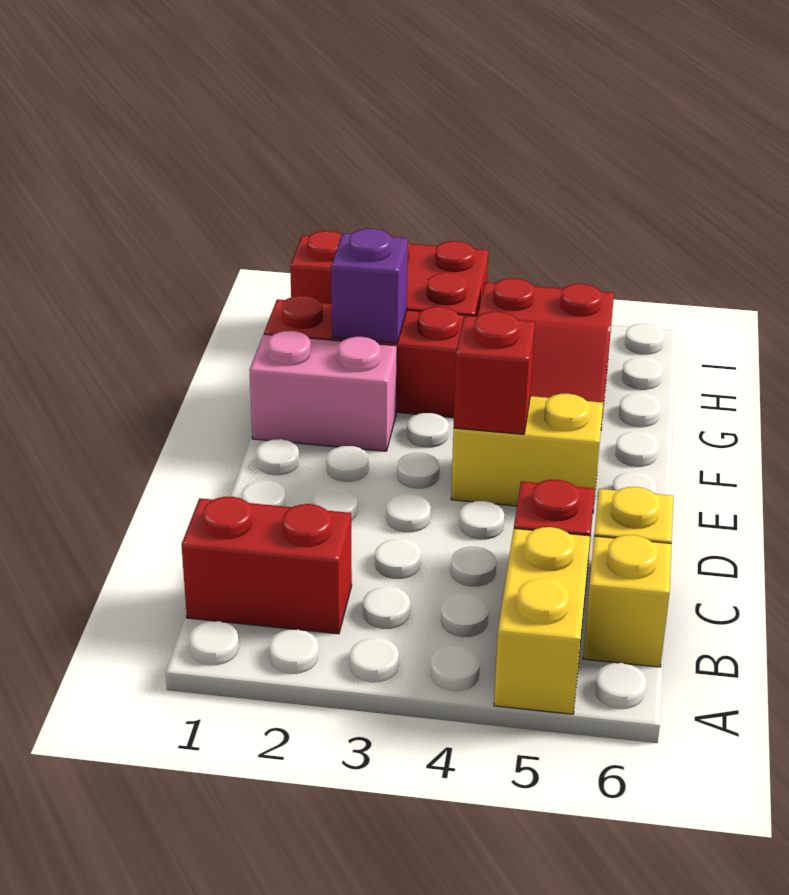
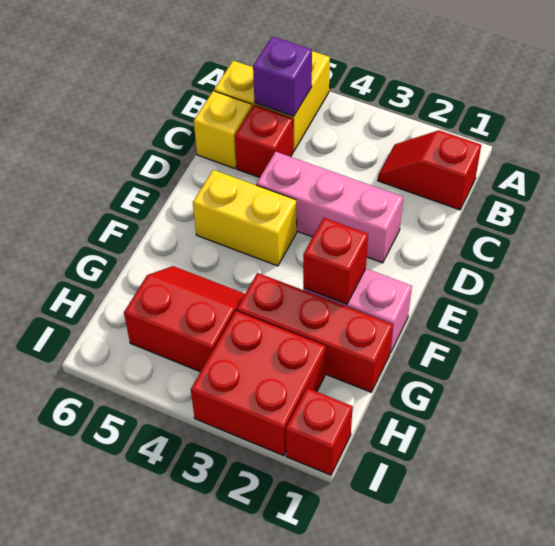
red 1x2 brick [181,497,352,634] -> red 1x2 slope [378,130,481,210]
none -> pink 1x3 brick [256,152,403,263]
red 1x1 brick [453,312,535,434] -> red 1x1 brick moved to [303,218,368,304]
purple 1x1 brick [331,229,408,343] -> purple 1x1 brick moved to [253,36,312,116]

